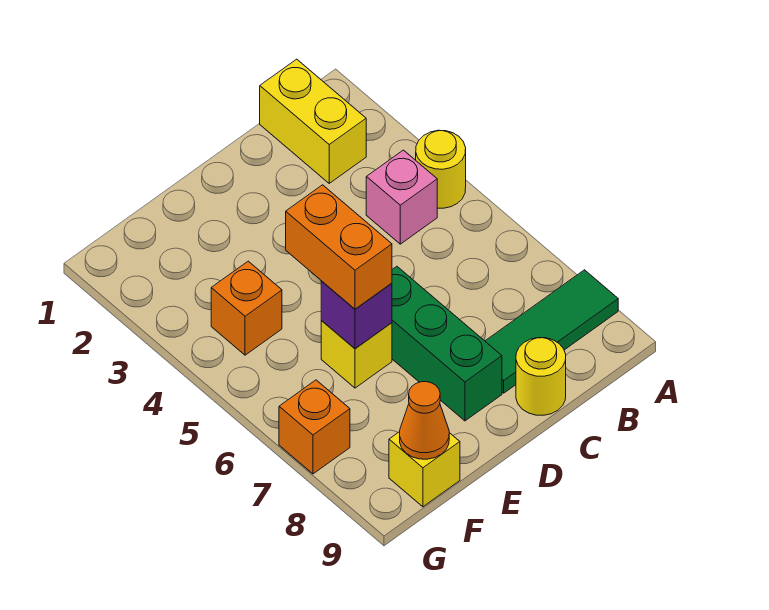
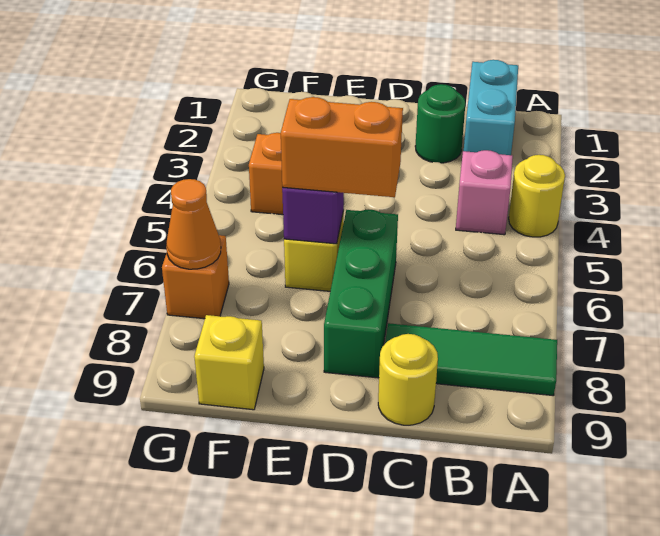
yellow 1x2 brick [260,59,366,183] -> cyan 1x2 brick [464,60,518,155]
none -> green 1x1 round brick [415,84,465,163]
orange 1x2 brick [286,185,392,309] -> orange 1x2 brick turned to [281,97,403,197]
orange 1x1 cone [400,382,449,459] -> orange 1x1 cone moved to [166,179,221,269]

